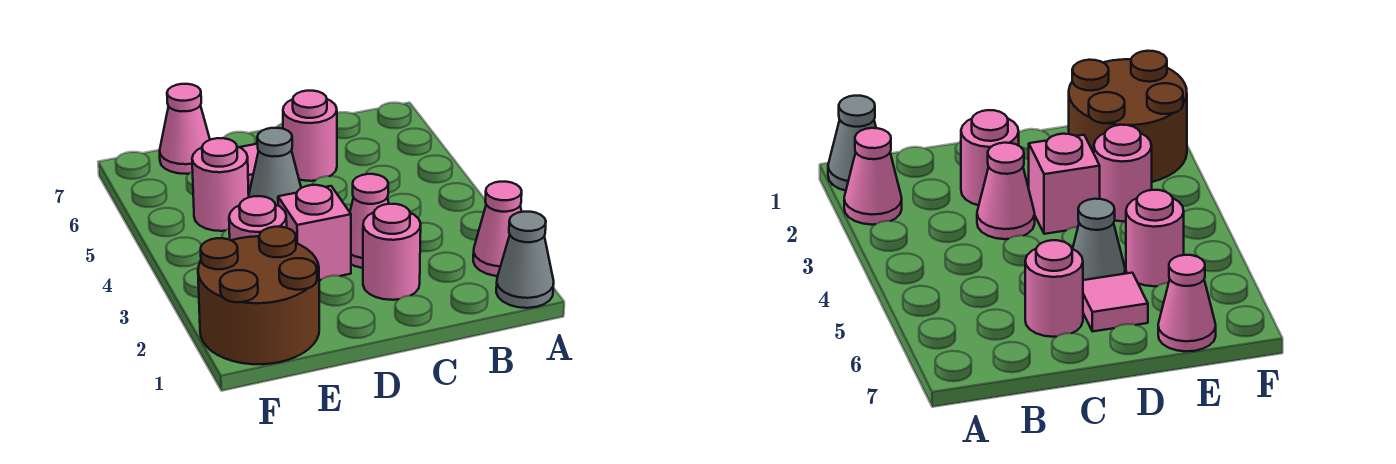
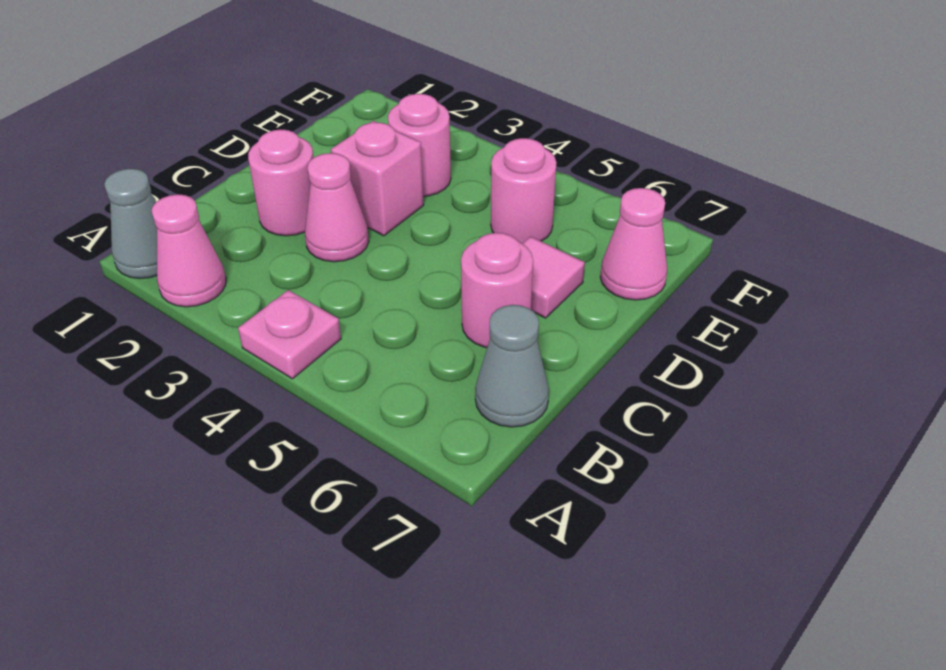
none -> pink 1x1 plate [238,290,341,379]
grey 1x1 cone [249,128,301,205] -> grey 1x1 cone moved to [475,305,549,427]
brown 2x2 round brick [198,227,319,364] -> none

